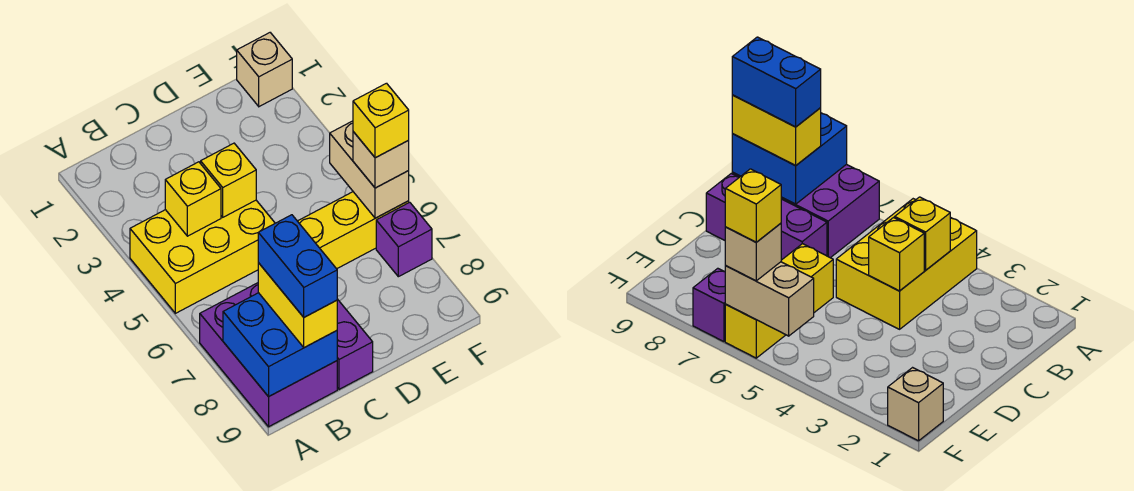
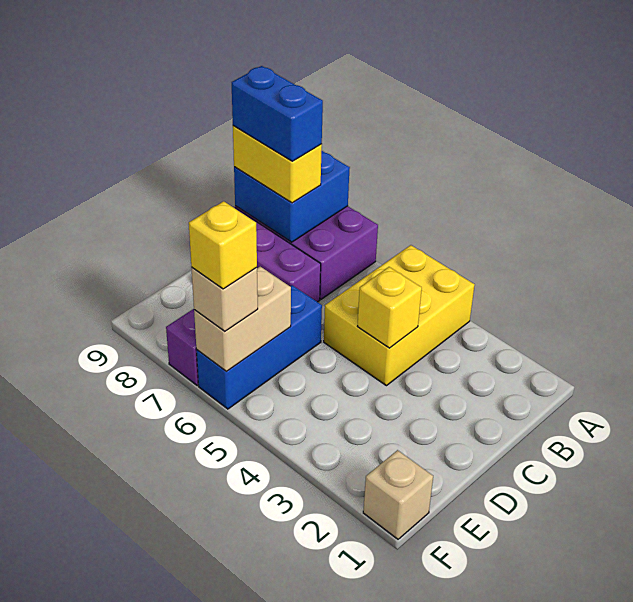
yellow 1x1 brick [165,162,221,236] -> none
yellow 1x3 brick [298,192,409,269] -> blue 1x3 brick [197,285,322,409]
tan 1x2 brick [330,121,409,218] -> tan 1x2 brick turned to [194,267,291,372]

